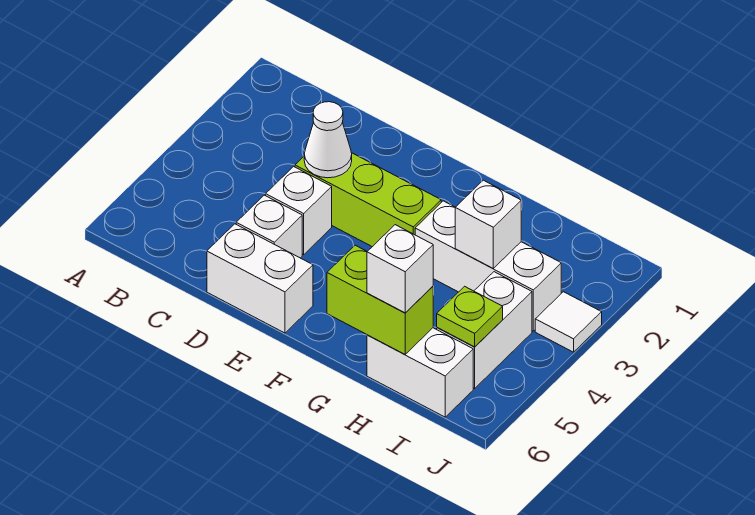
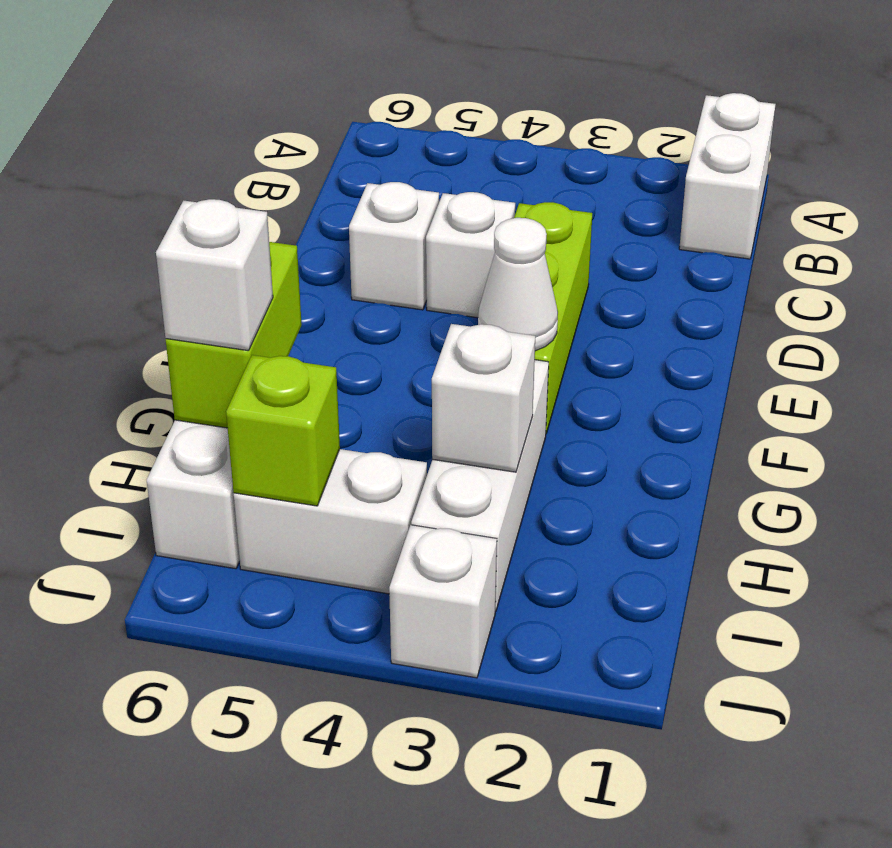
white 1x1 cone [304,102,352,178] -> white 1x1 cone moved to [478,218,558,351]
white 1x2 brick [207,224,313,333] -> white 1x2 brick moved to [679,93,775,259]
lime 1x1 plate [437,286,503,347] -> lime 1x1 brick [226,355,340,506]
white 1x1 tile [535,292,602,352] -> white 1x1 brick [389,525,497,678]

